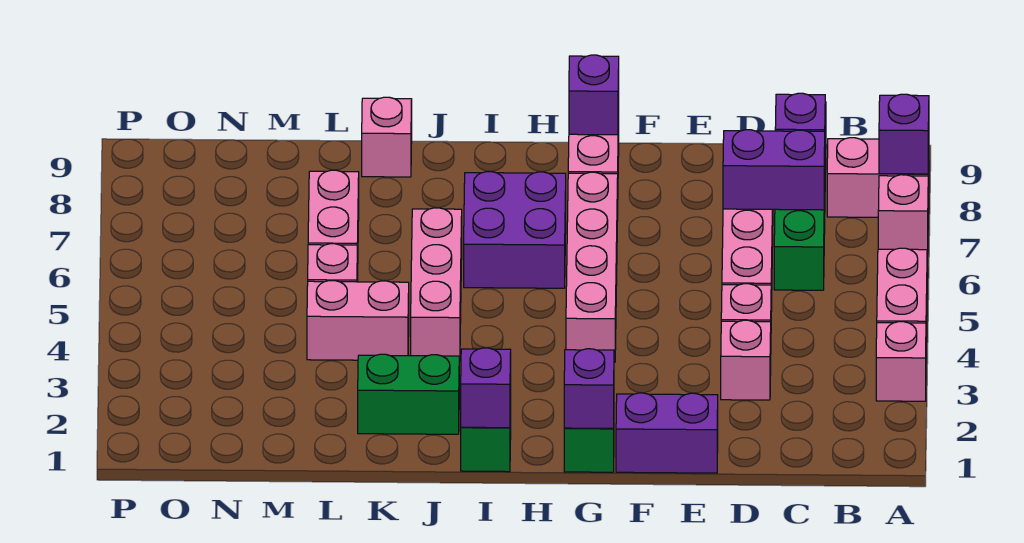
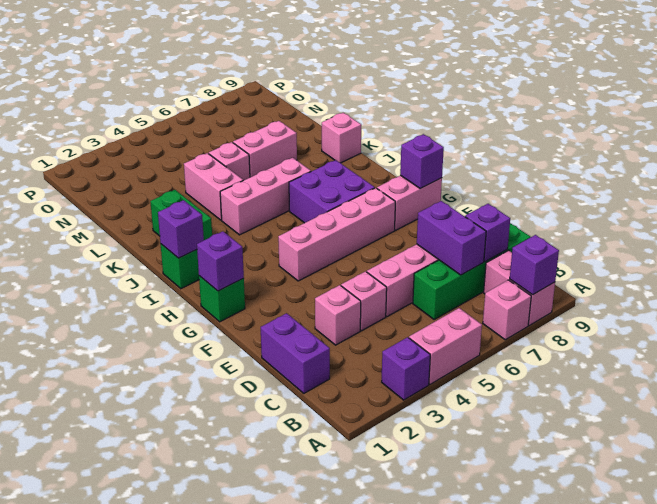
pink 1x1 brick [876,322,926,401] -> purple 1x1 brick [382,337,430,400]
purple 1x2 brick [616,393,718,473] -> purple 1x2 brick moved to [261,313,330,393]

